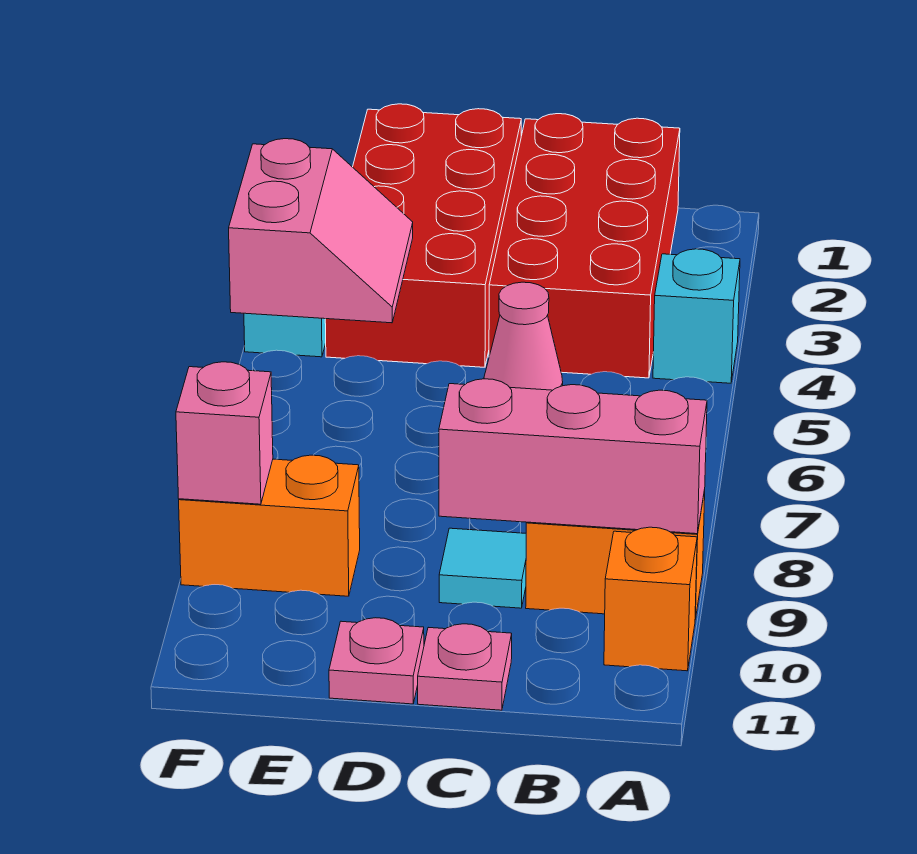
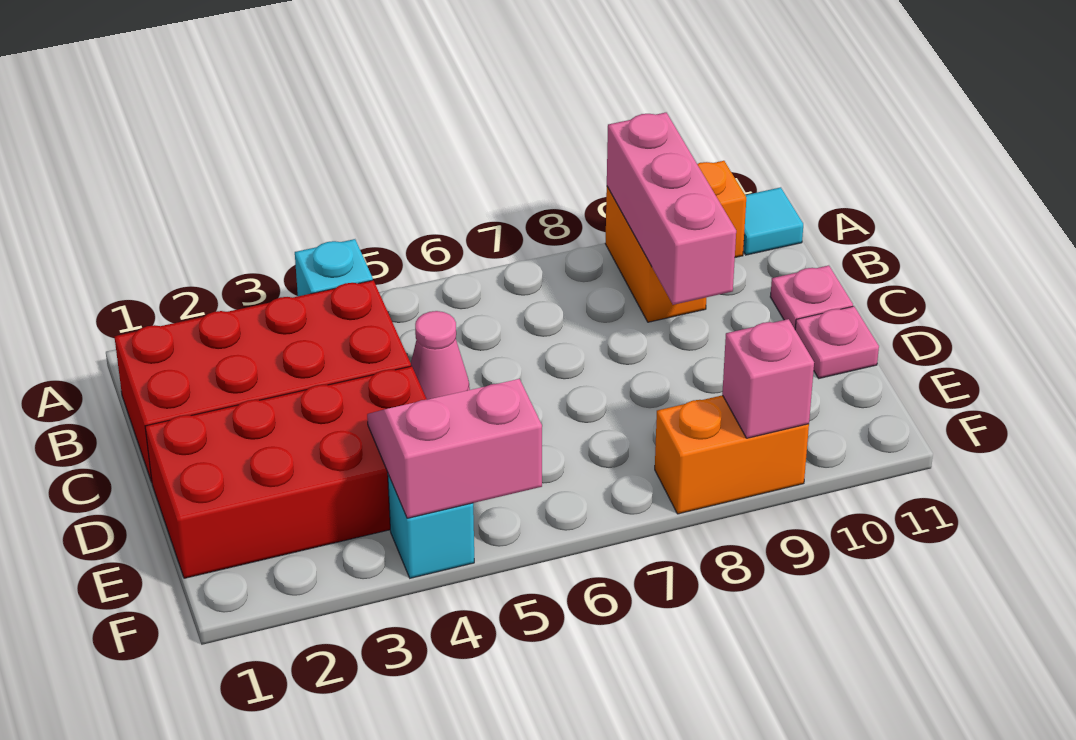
cyan 1x1 tile [439,528,526,608] -> cyan 1x1 tile moved to [743,187,803,255]
orange 1x2 brick [179,455,360,596] -> orange 1x2 brick turned to [655,395,809,514]

